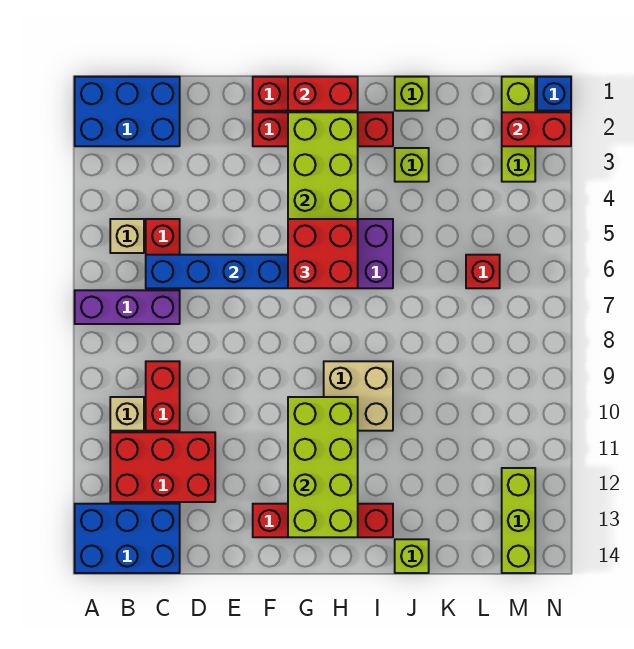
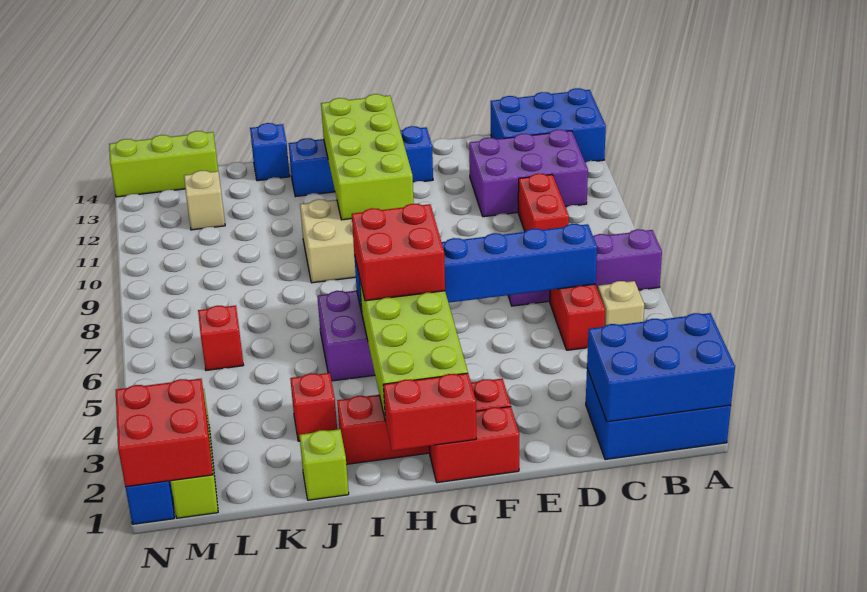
none -> blue 2x3 brick [587,313,735,422]
purple 1x3 brick [75,290,180,324] -> purple 1x4 brick [508,229,662,306]
tan 1x1 brick [110,397,144,431] -> tan 1x1 brick moved to [184,170,225,230]
red 2x3 brick [110,432,215,502] -> purple 2x3 brick [469,130,588,217]
red 1x4 brick [253,504,393,537] -> blue 1x4 brick [289,126,433,197]
lime 1x1 brick [395,148,429,182] -> red 1x1 brick [290,373,337,441]
lime 1x1 brick [395,539,429,573] -> blue 1x1 brick [250,123,290,181]
red 1x2 brick [502,112,571,146] -> red 2x2 brick [116,379,213,487]
lime 1x3 brick [502,468,535,573] -> lime 1x3 brick turned to [109,131,218,197]

